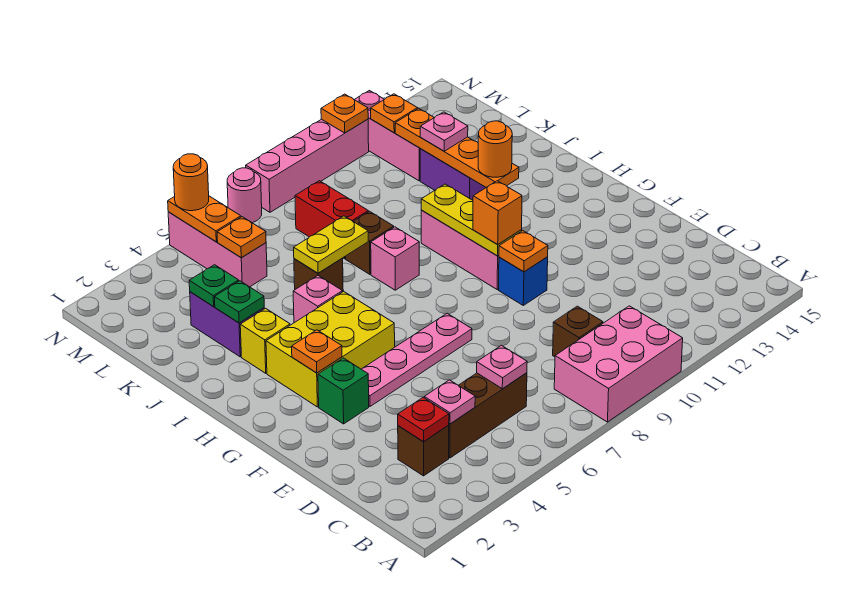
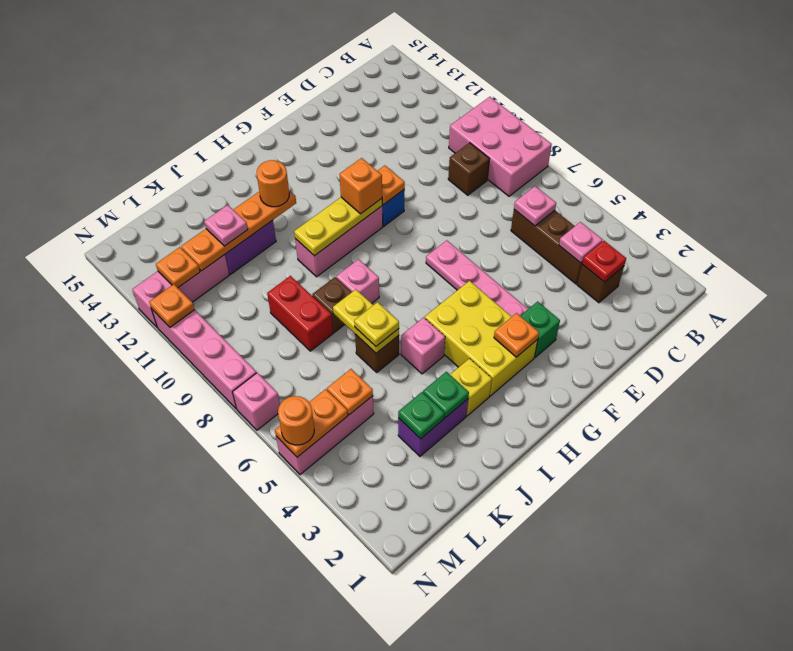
none -> yellow 1x1 plate [354,302,399,346]
red 1x2 brick [295,181,368,259] -> red 1x2 brick turned to [267,276,333,351]
pink 1x1 round brick [227,168,262,223] -> pink 1x1 brick [233,373,280,430]

